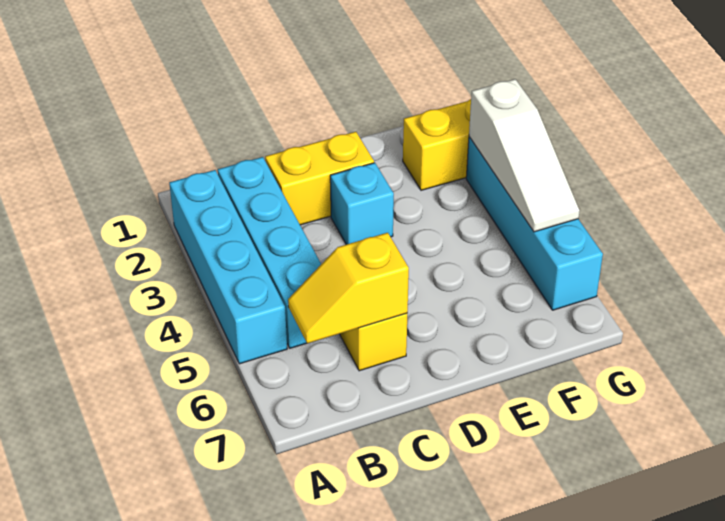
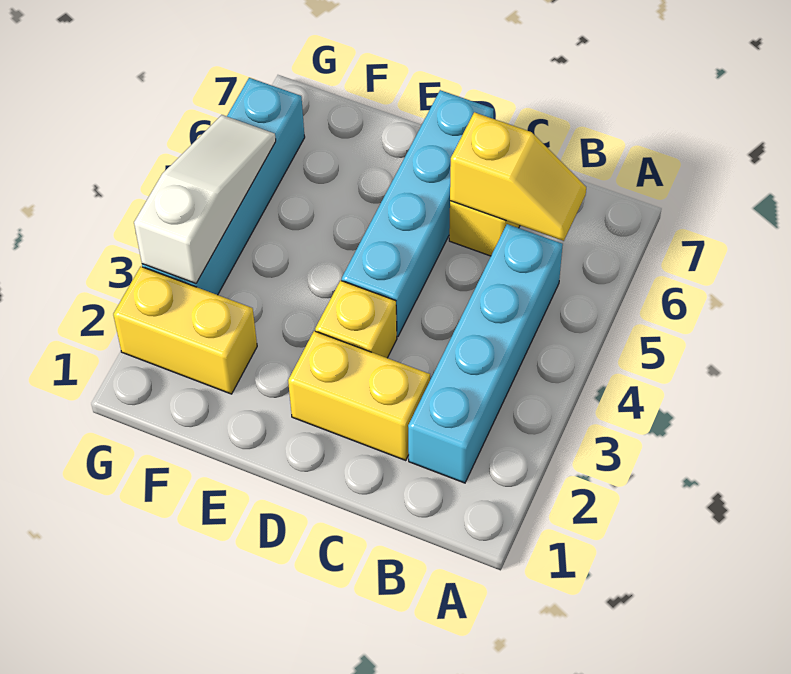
cyan 1x4 brick [169,170,287,364] -> cyan 1x4 brick moved to [342,90,494,337]
cyan 1x1 brick [330,163,394,245] -> yellow 1x1 brick [315,280,397,358]

